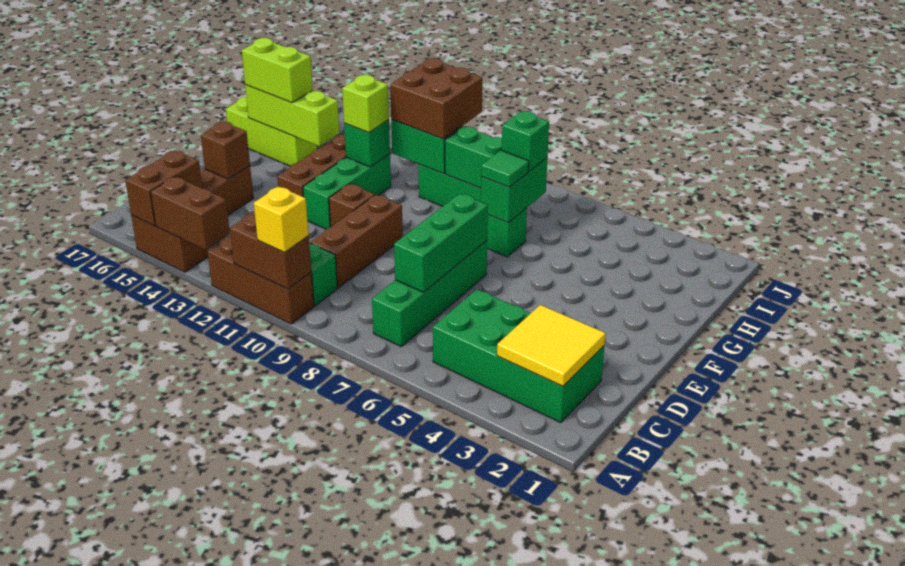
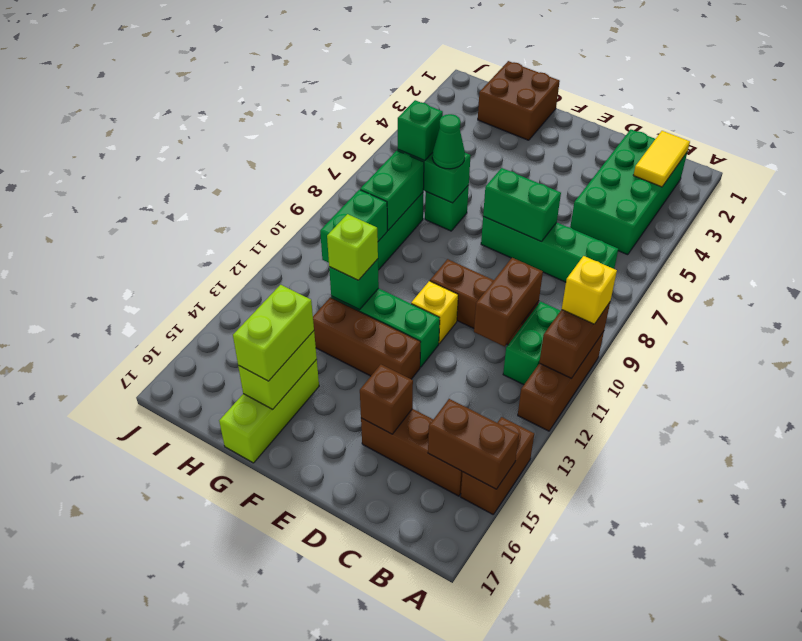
brown 1x2 brick [151,176,230,250] -> brown 1x2 brick moved to [474,258,543,347]
yellow 2x2 tile [497,305,606,386] -> yellow 1x2 tile [633,131,690,187]
green 1x3 brick [394,194,488,292] -> green 1x2 brick [483,168,561,241]
brown 1x1 brick [329,183,375,226] -> yellow 1x1 brick [411,281,458,344]
green 1x1 tile [481,150,529,187] -> green 1x1 cone [432,114,465,169]
lime 1x3 brick [245,85,339,146] -> lime 1x2 brick [238,331,317,409]
brown 2x2 brick [390,58,482,139] -> brown 2x2 brick moved to [478,61,560,140]

